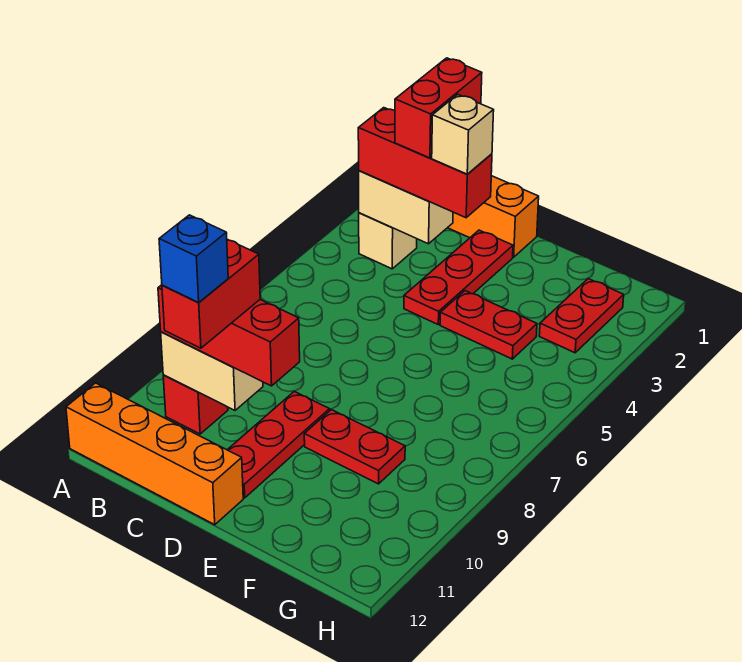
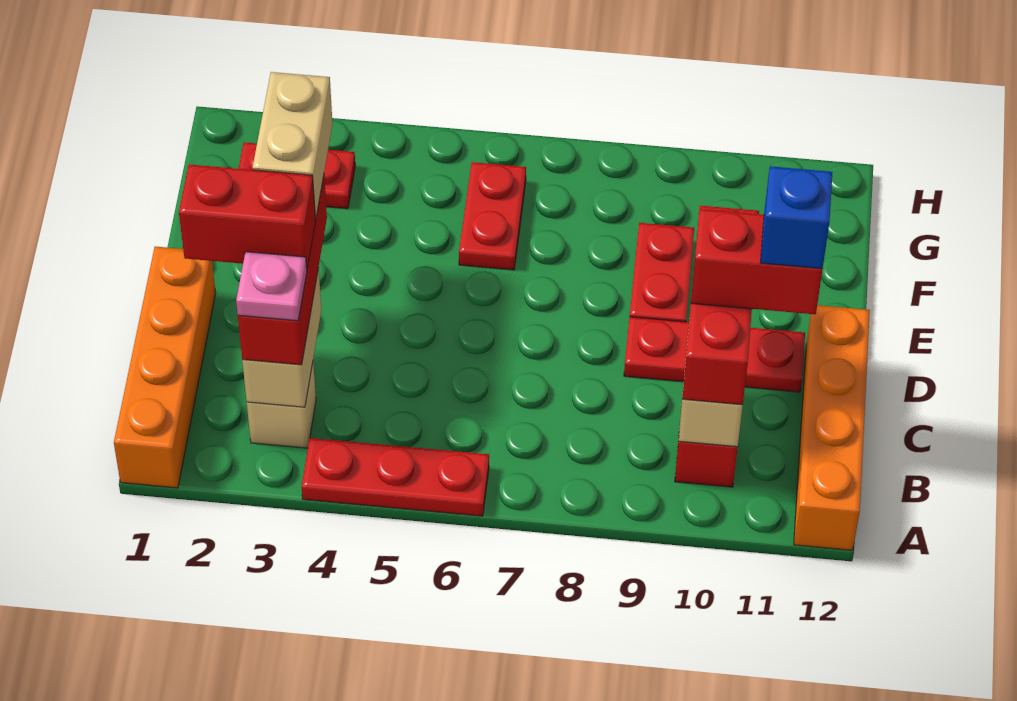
none -> pink 1x1 plate [236,252,307,321]
red 1x3 plate [404,230,513,324] -> red 1x3 plate moved to [302,438,489,516]
tan 1x1 brick [432,94,494,174] -> tan 1x2 brick [253,72,332,219]
red 1x2 plate [440,291,537,359] -> red 1x2 plate moved to [459,162,526,270]

